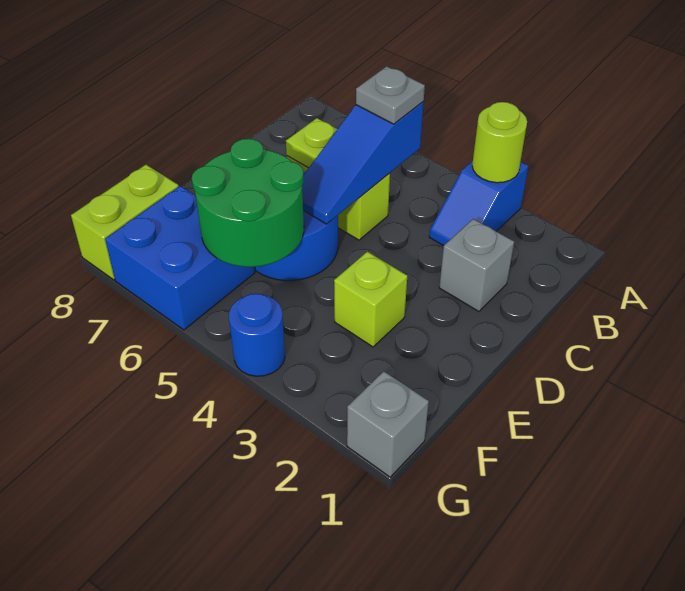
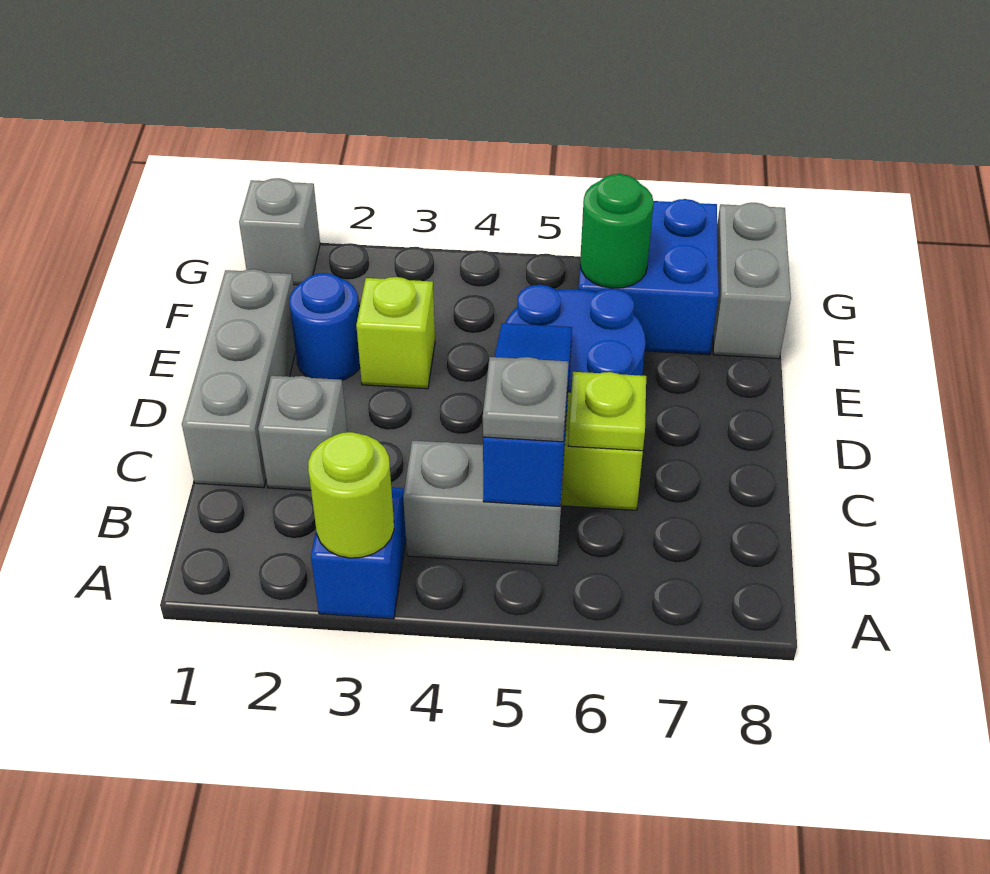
none -> grey 1x2 brick [403,440,564,566]
none -> grey 1x3 brick [182,269,296,488]
green 2x2 round brick [192,139,304,267] -> green 1x1 round brick [580,174,653,288]
lime 1x2 brick [71,165,179,280] -> grey 1x2 brick [713,203,791,359]
blue 1x1 round brick [229,294,285,376] -> blue 1x1 round brick moved to [290,273,360,380]

